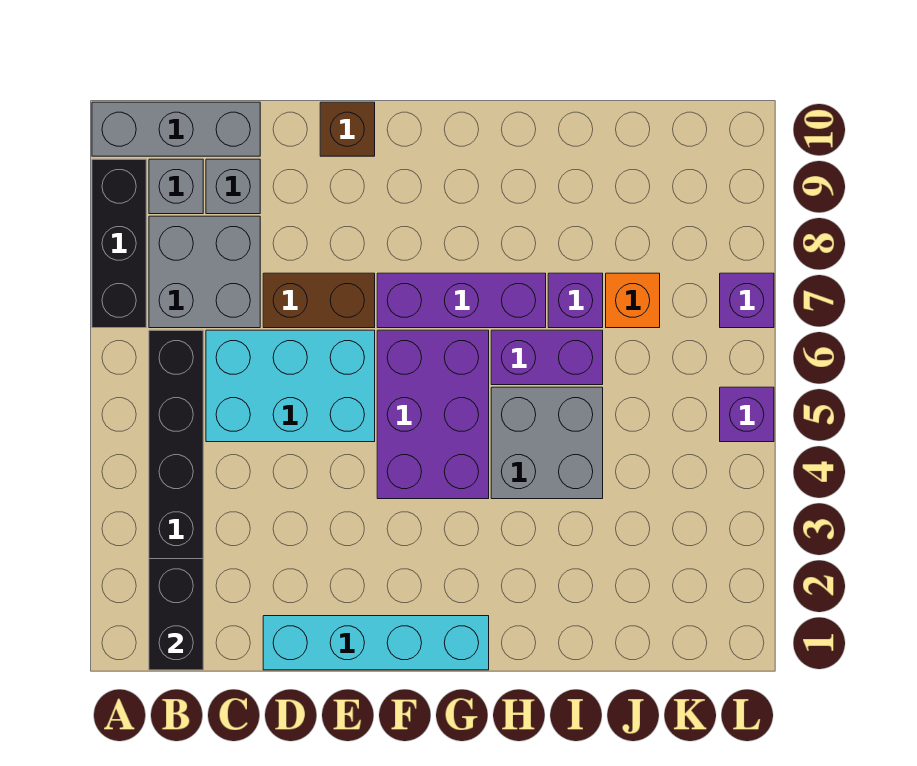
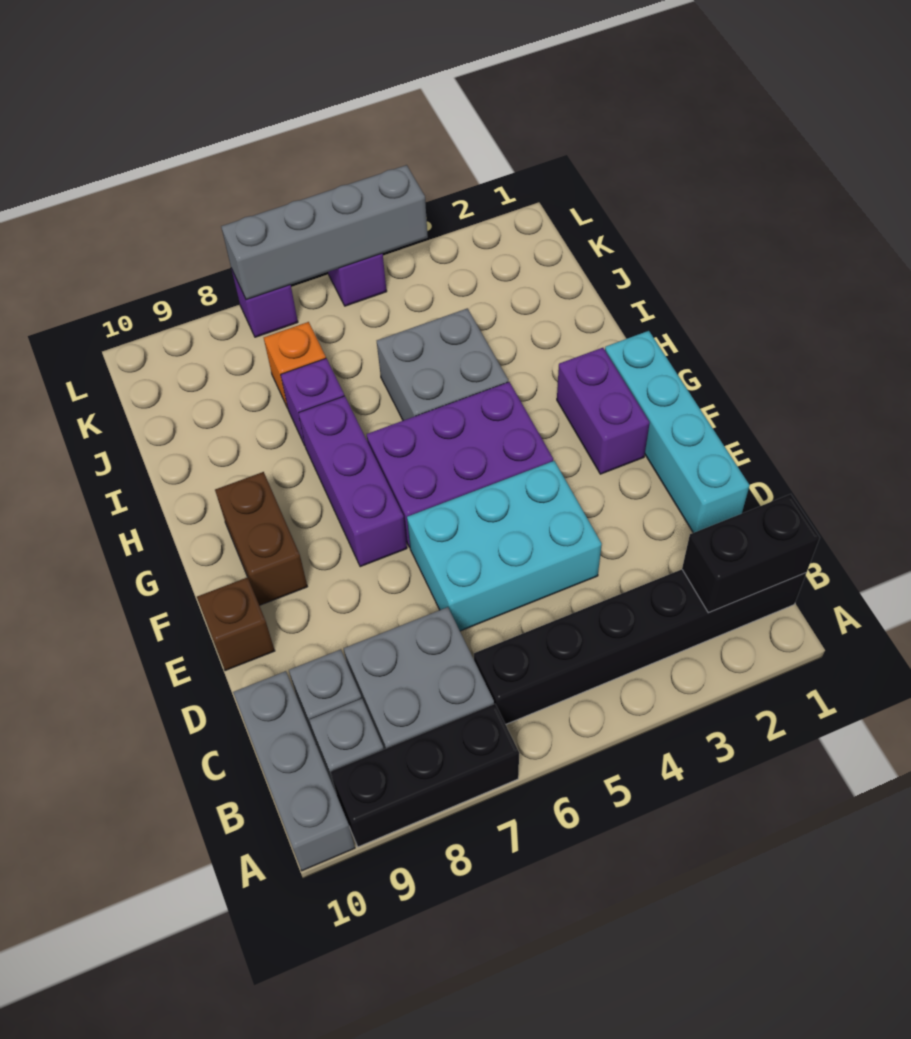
cyan 2x3 brick [206,330,375,442] -> cyan 2x3 brick turned to [407,461,602,631]
brown 1x2 brick [263,273,375,328] -> brown 1x2 brick moved to [215,472,307,605]
purple 1x2 brick [491,330,603,385] -> purple 1x2 brick moved to [557,348,650,474]
none -> grey 1x4 brick [221,165,428,300]

